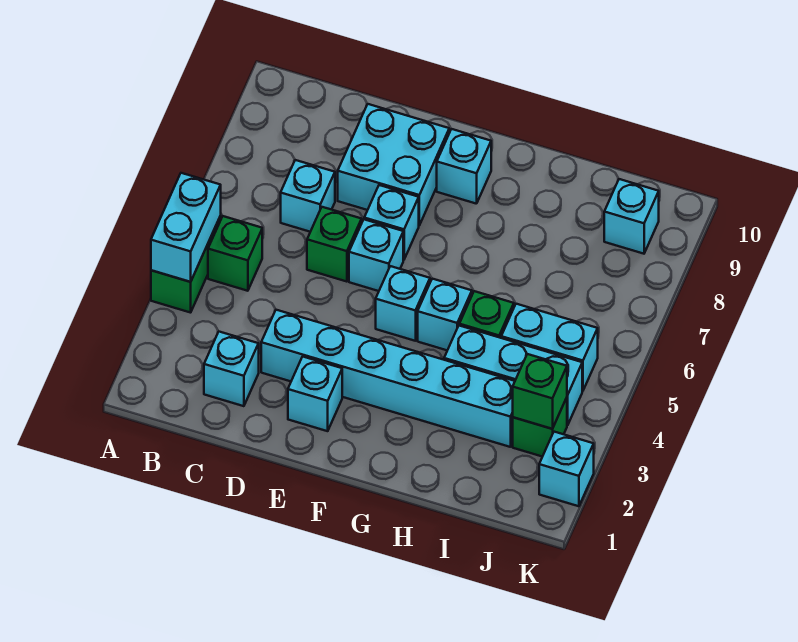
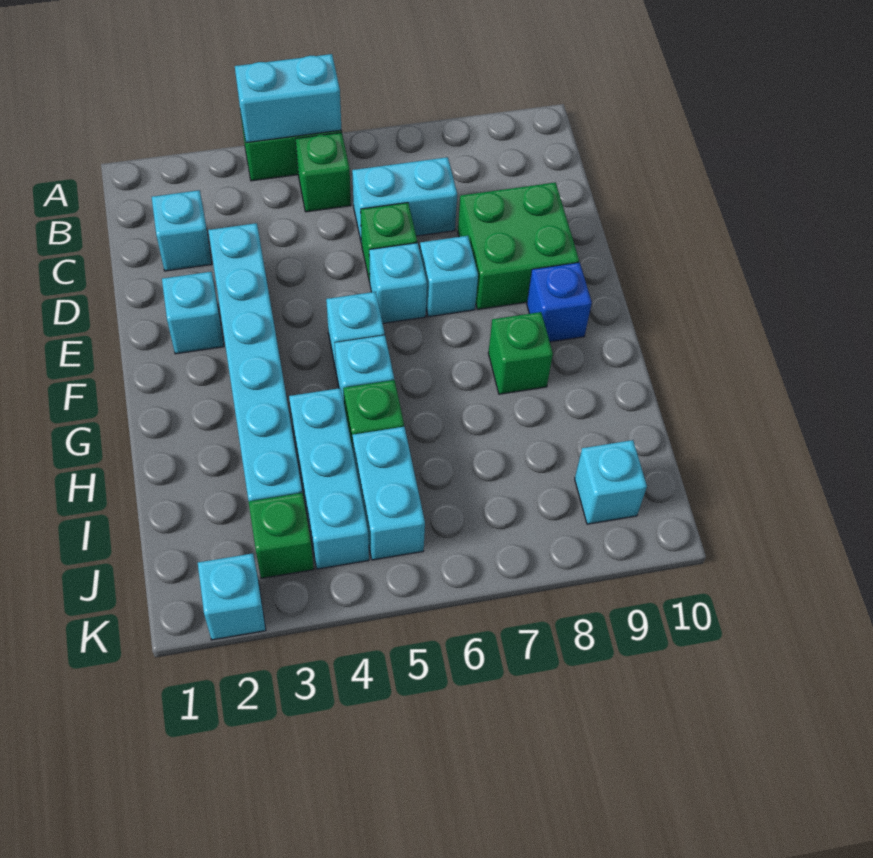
cyan 1x1 brick [281,160,335,232] -> cyan 1x2 brick [352,157,457,243]
cyan 2x2 brick [338,104,449,225] -> green 2x2 brick [458,182,579,309]
cyan 1x1 brick [437,129,491,204] -> blue 1x1 brick [527,262,592,342]
green 1x1 brick [513,354,567,429] -> green 1x1 brick moved to [488,312,553,394]

